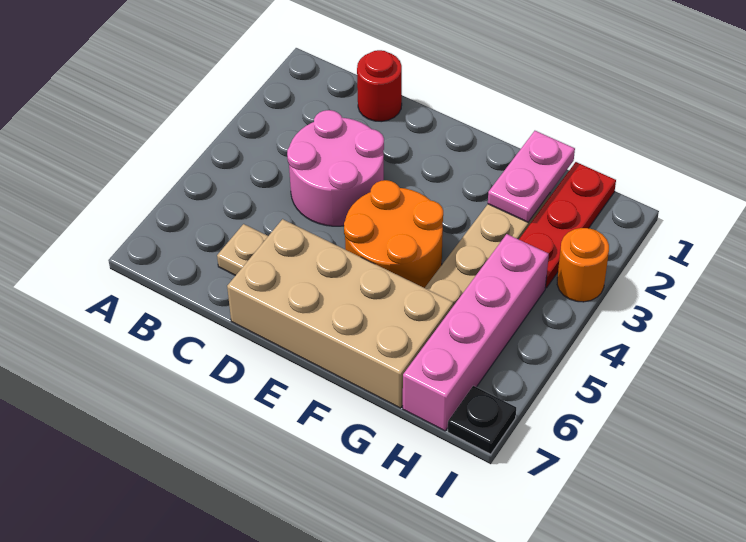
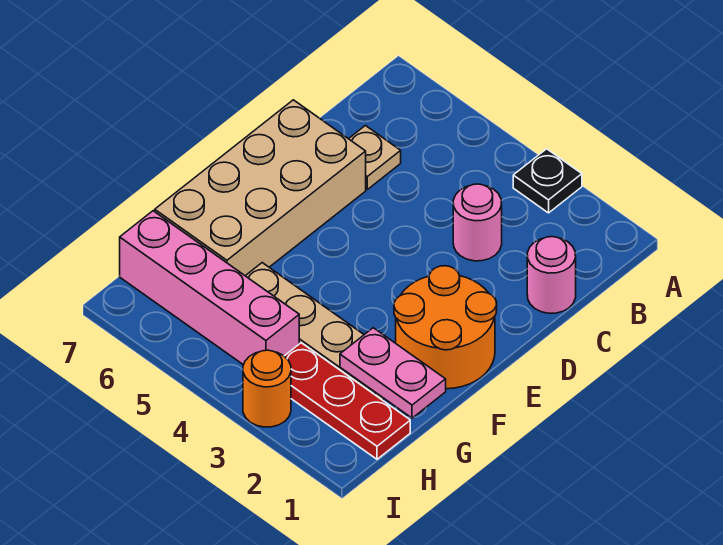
red 1x1 round brick [357,50,402,122] -> pink 1x1 round brick [527,237,576,313]
pink 2x2 round brick [287,110,384,226] -> pink 1x1 round brick [453,184,502,261]
orange 2x2 round brick [344,180,443,288] -> orange 2x2 round brick moved to [394,266,497,389]
black 1x1 plate [448,386,516,454] -> black 1x1 plate moved to [513,149,582,213]

